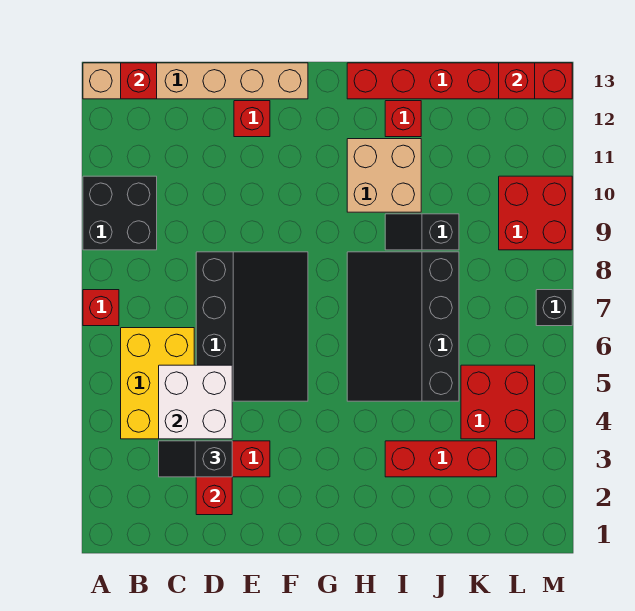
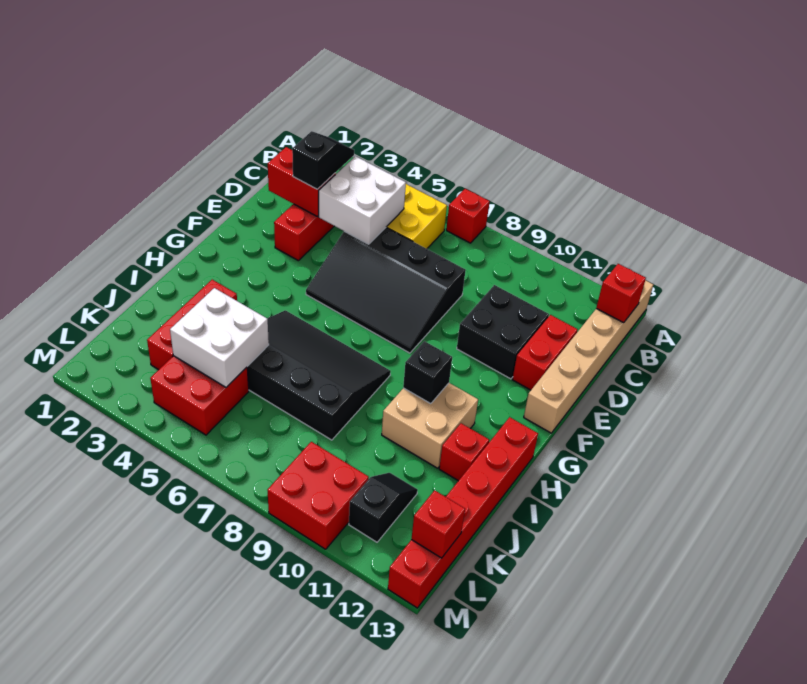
black 2x2 brick [83,176,157,250] -> black 2x2 brick moved to [457,285,549,379]
red 1x1 brick [234,101,270,137] -> red 1x2 brick [512,315,578,390]
black 1x2 slope [385,214,459,250] -> black 1x2 slope moved to [349,473,418,542]
none -> white 2x2 brick [170,288,269,387]
black 1x1 brick [536,290,572,326] -> black 1x1 brick moved to [403,341,452,404]

